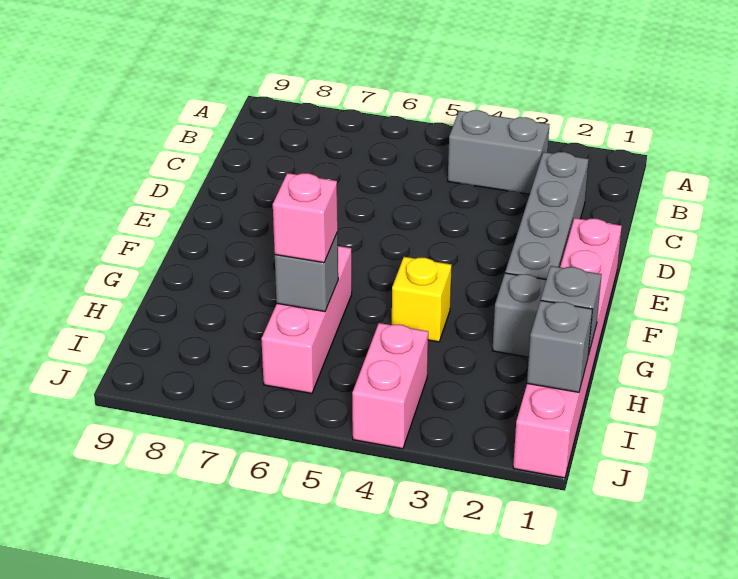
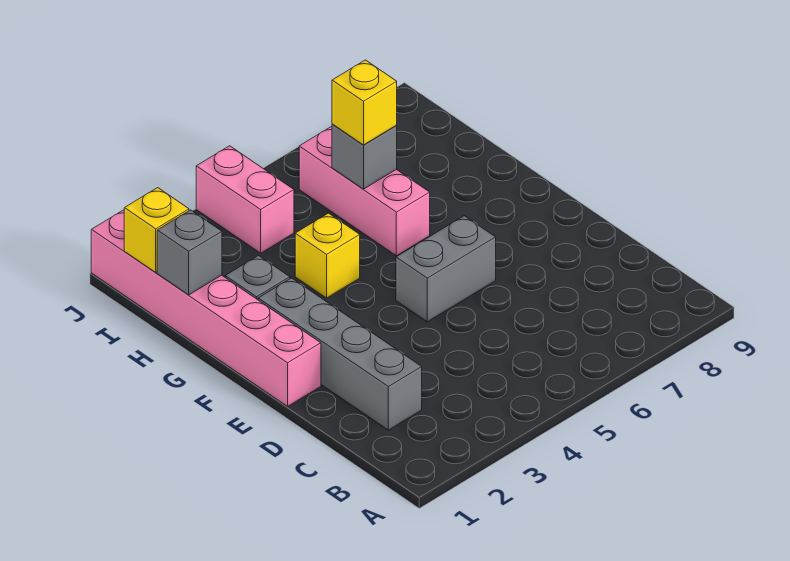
grey 1x2 brick [448,110,549,194] -> grey 1x2 brick moved to [396,216,496,322]
pink 1x1 brick [273,173,338,263] -> yellow 1x1 brick [332,60,397,145]
grey 1x1 brick [527,300,593,392] -> yellow 1x1 brick [124,188,189,273]

